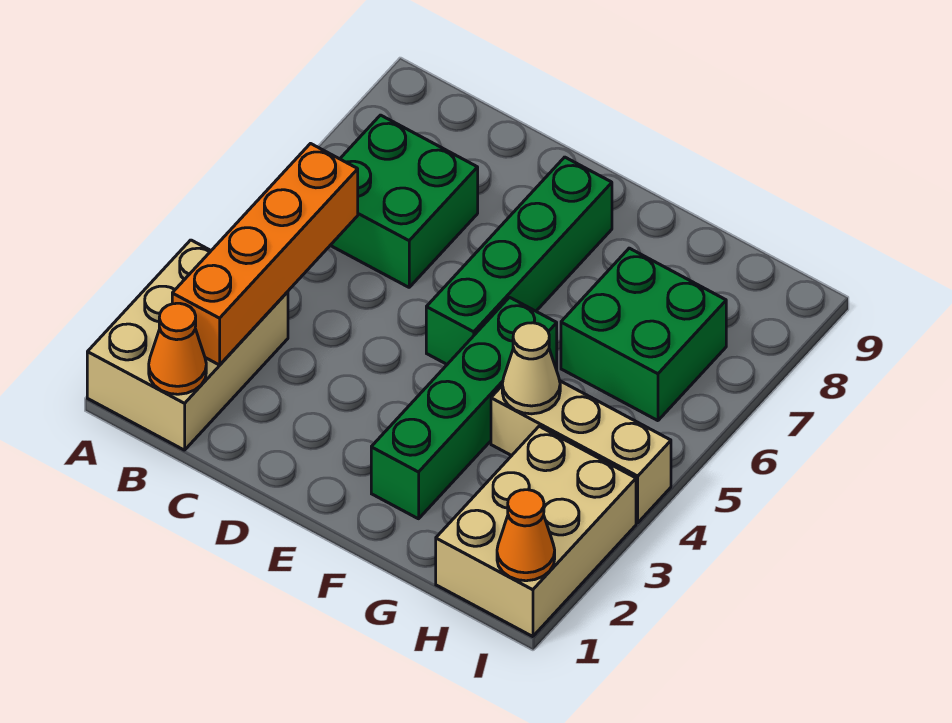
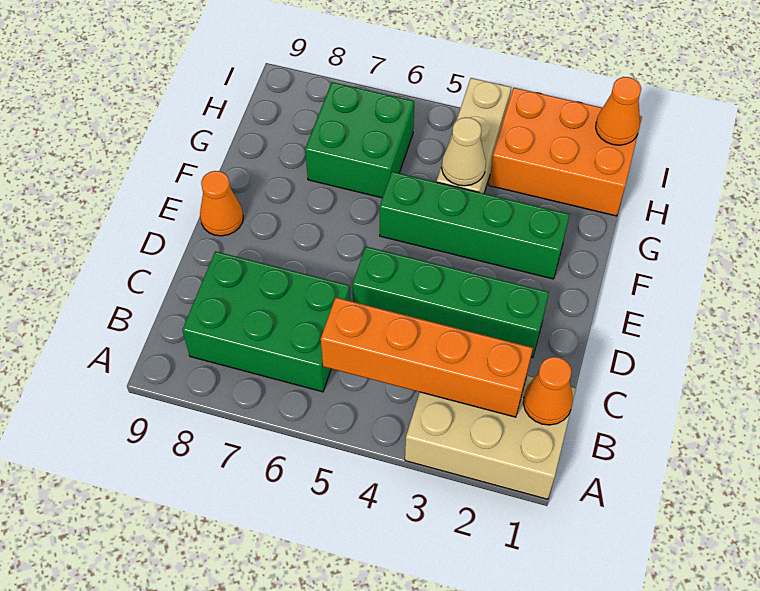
green 2x2 brick [330,115,478,287] -> green 2x3 brick [182,251,350,392]
green 1x4 brick [426,157,612,364] -> green 1x4 brick moved to [352,247,549,358]
none -> orange 1x1 cone [200,171,243,236]
tan 2x3 brick [436,426,636,637] -> orange 2x3 brick [489,88,642,216]

